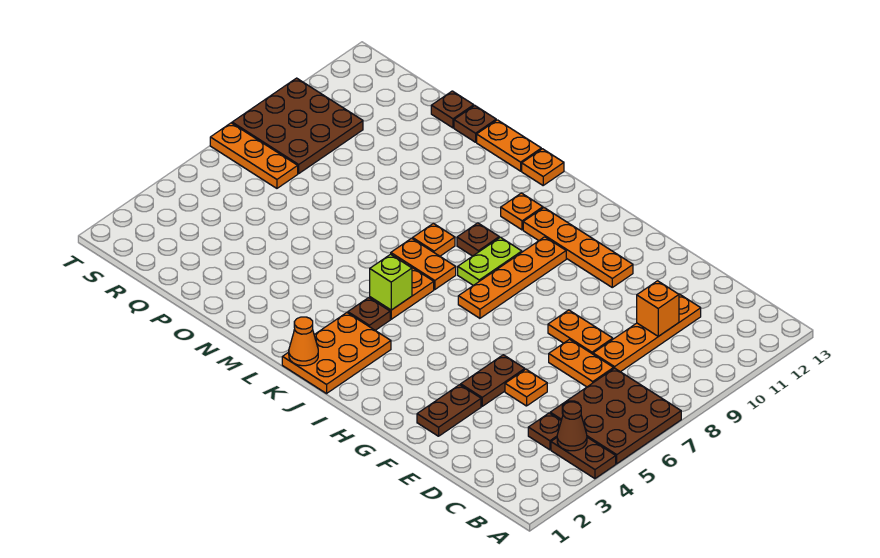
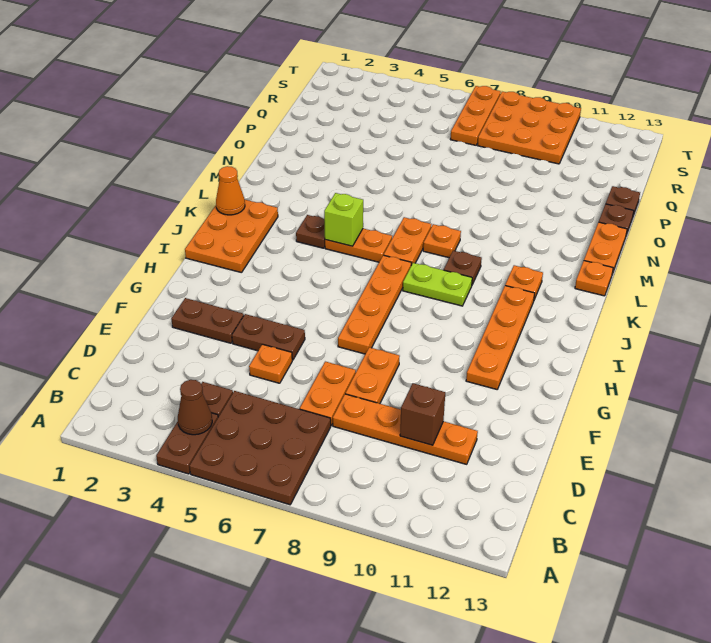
orange 1x1 brick [637,281,679,336] -> brown 1x1 brick [400,383,445,445]
orange 1x4 plate [458,237,566,318] -> orange 1x4 plate turned to [338,255,411,354]
orange 2x3 plate [282,313,391,393] -> orange 2x3 plate turned to [185,200,278,273]
brown 3x3 plate [232,78,363,173] -> orange 3x3 plate [478,92,581,164]

